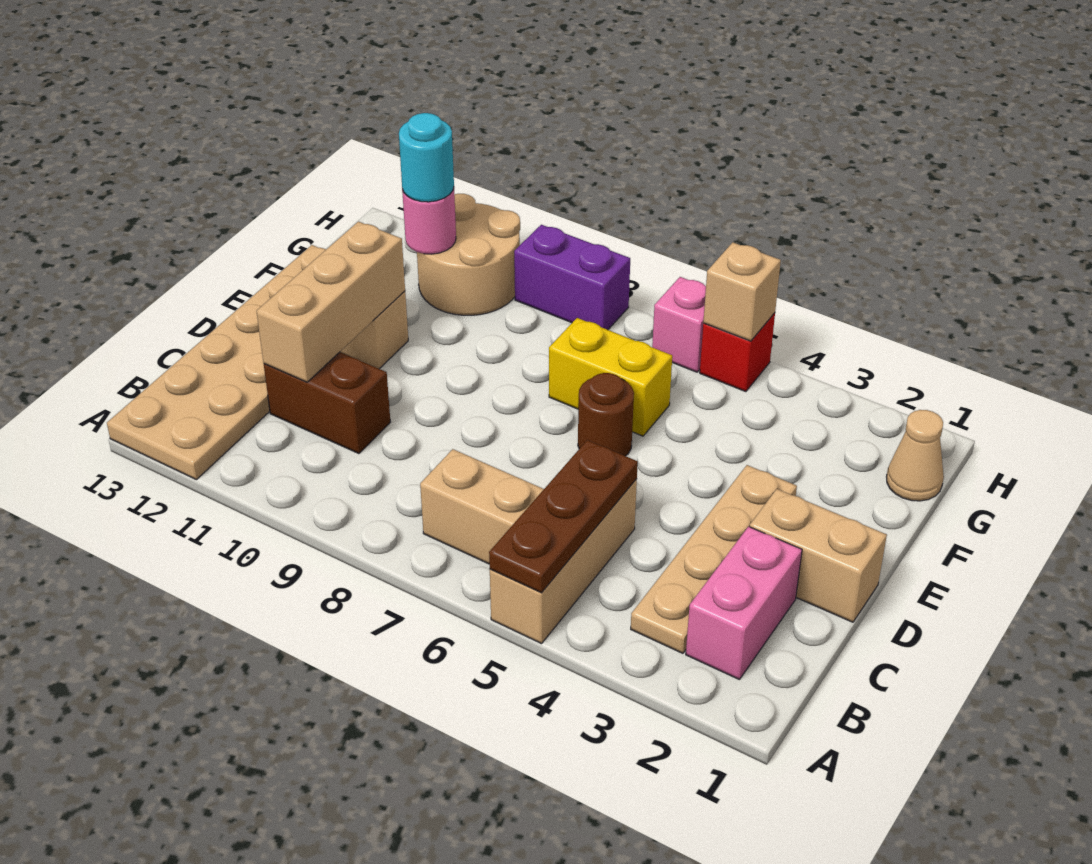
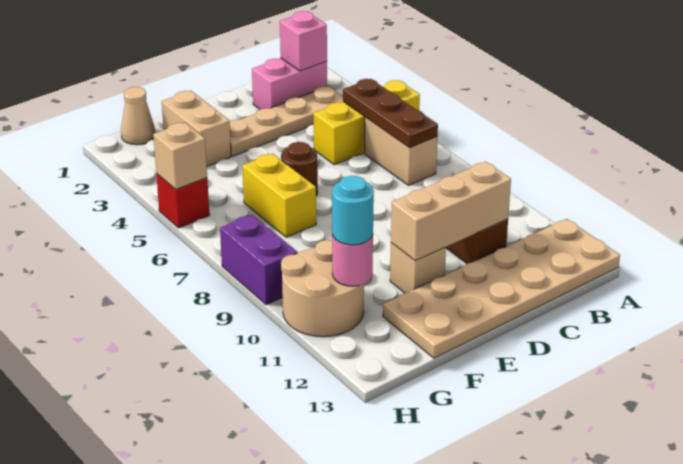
tan 1x3 brick [490,479,637,644] -> yellow 1x3 brick [313,80,420,165]
brown 1x3 plate [489,440,638,593] -> brown 1x3 plate turned to [343,79,438,148]
tan 1x2 brick [750,489,887,622] -> tan 1x2 brick moved to [162,91,231,166]
pink 1x1 brick [652,277,706,372] -> pink 1x1 brick moved to [280,11,327,71]

